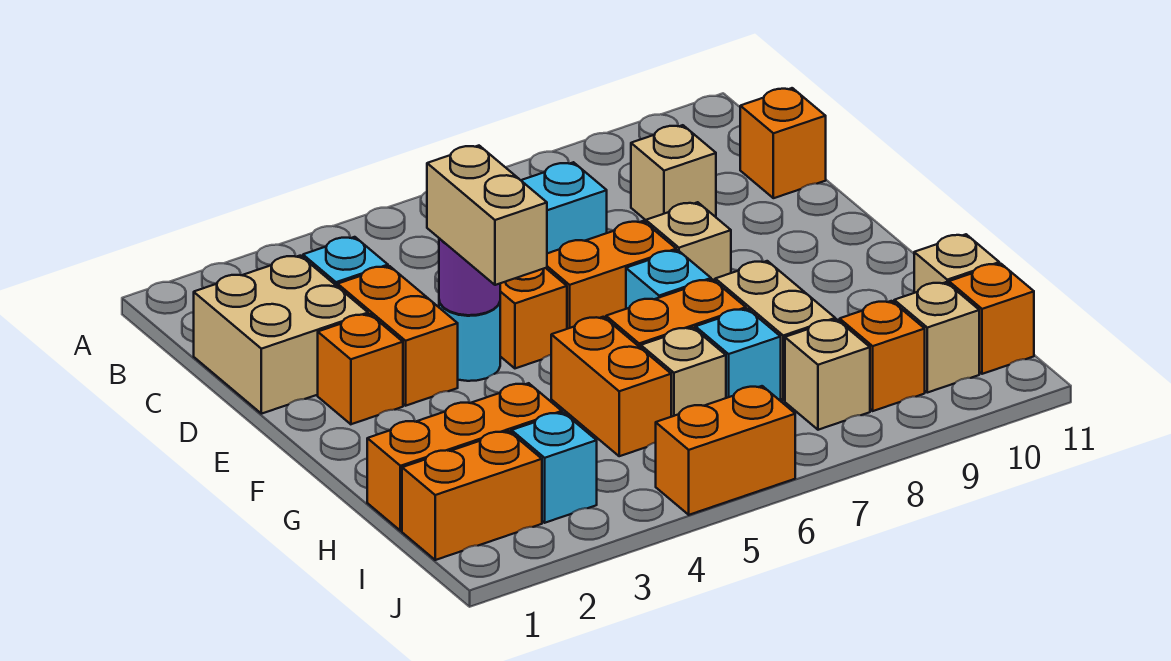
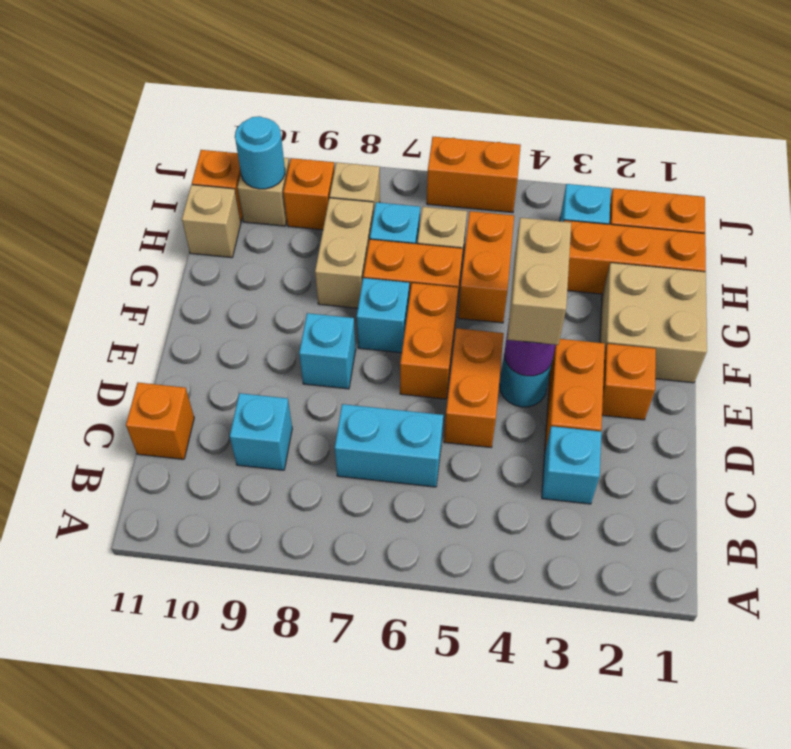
tan 2x2 brick [194,256,368,414] -> tan 2x2 brick moved to [600,263,707,383]
tan 1x1 brick [631,125,716,220] -> cyan 1x1 brick [230,393,292,470]
orange 1x2 brick [546,221,676,329] -> orange 1x2 brick turned to [400,283,458,399]
tan 1x1 brick [646,202,731,281] -> cyan 1x1 brick [299,313,356,389]
none -> cyan 1x1 round brick [235,116,285,189]

